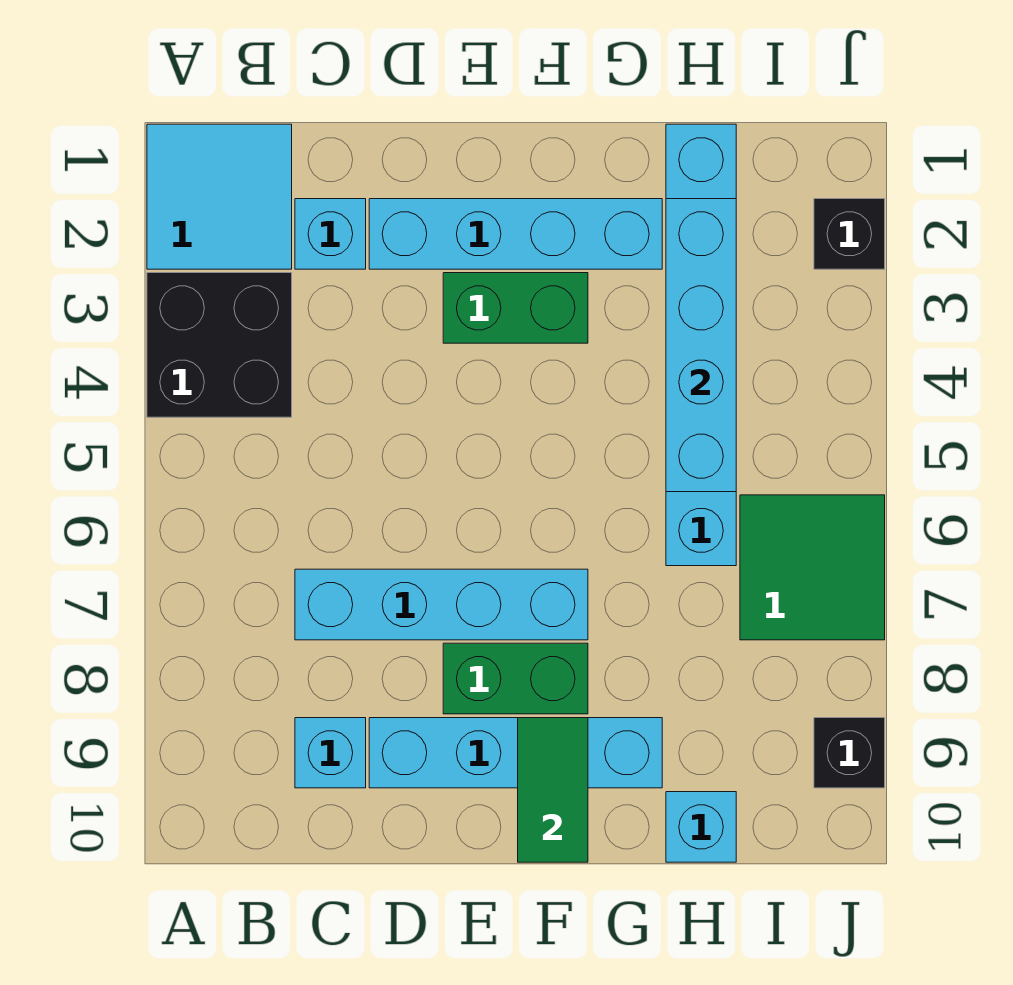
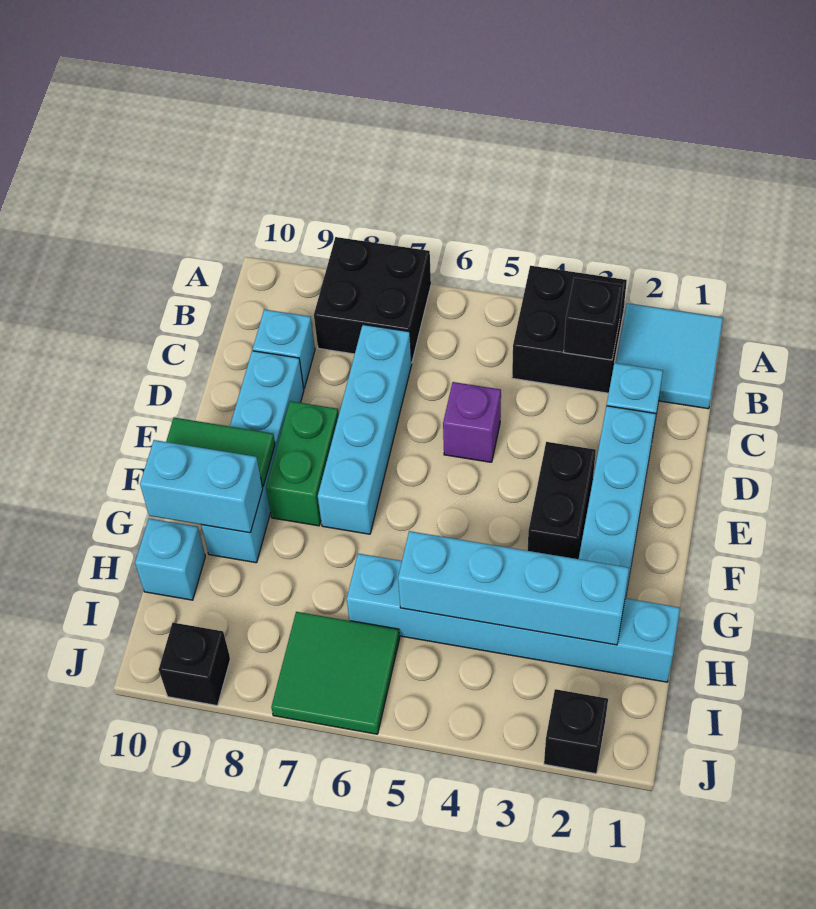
none -> black 2x2 brick [314,237,431,363]
none -> black 1x1 brick [564,278,623,360]
none -> purple 1x1 brick [443,382,501,462]
green 1x2 brick [443,273,588,343] -> black 1x2 brick [528,442,596,559]
none -> cyan 1x2 brick [140,440,263,533]

